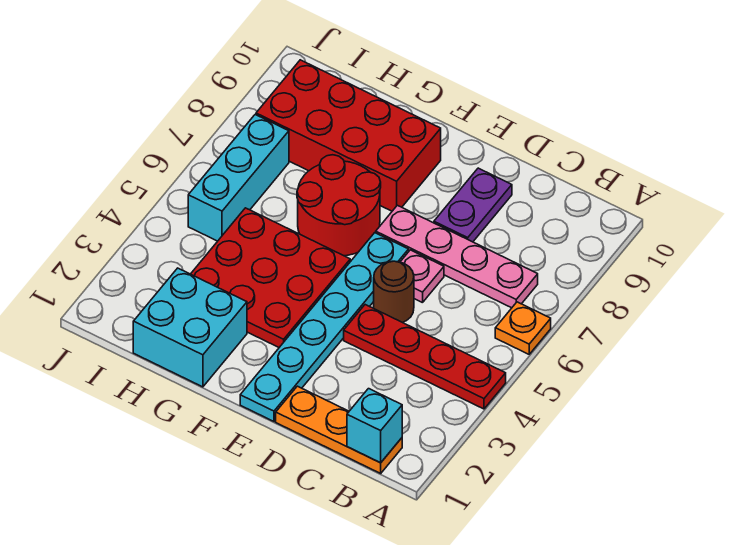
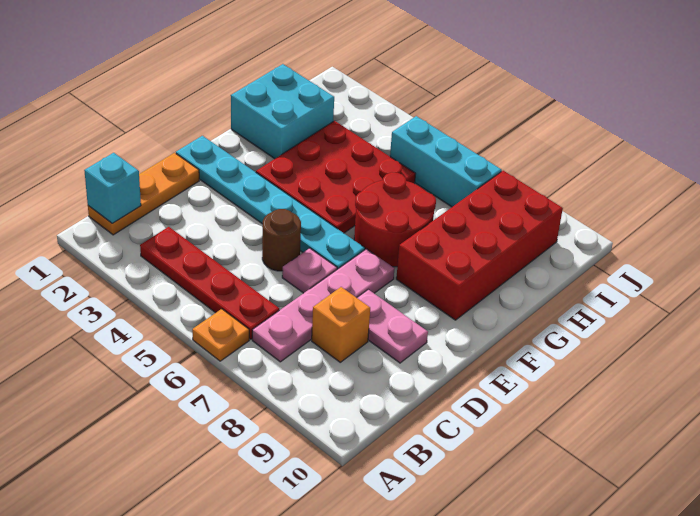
red 1x4 plate [344,305,506,409] -> red 1x4 plate turned to [140,227,279,339]
none -> orange 1x1 brick [312,287,370,362]
purple 1x2 plate [434,168,512,242] -> pink 1x2 plate [357,289,428,363]

